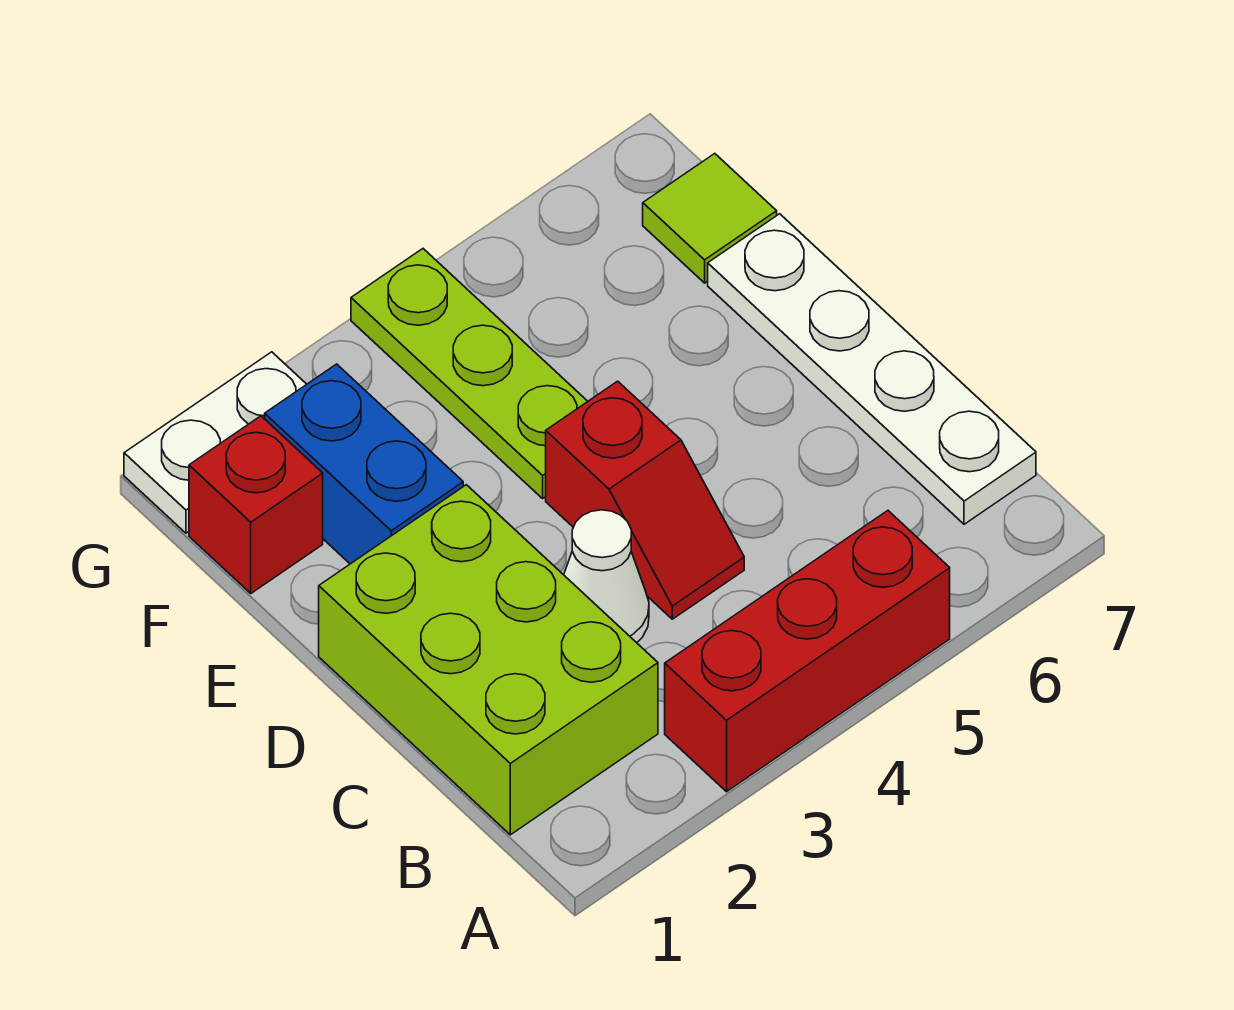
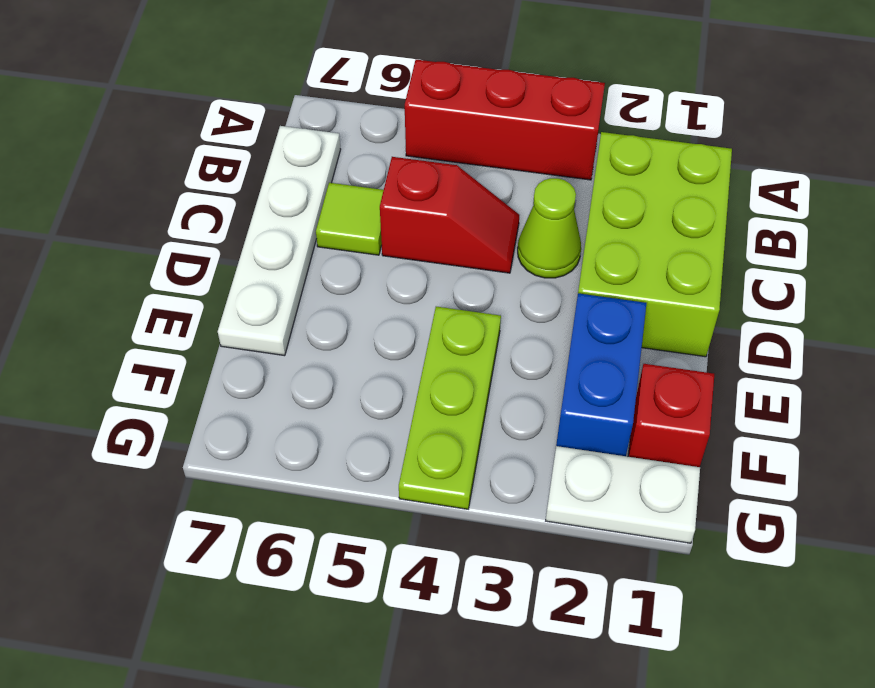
white 1x1 cone [564,510,649,643] -> lime 1x1 cone [518,178,581,278]
red 1x2 slope [546,381,744,619] -> red 1x2 slope turned to [380,157,519,273]
lime 1x1 tile [643,154,777,283] -> lime 1x1 tile moved to [316,183,384,255]

